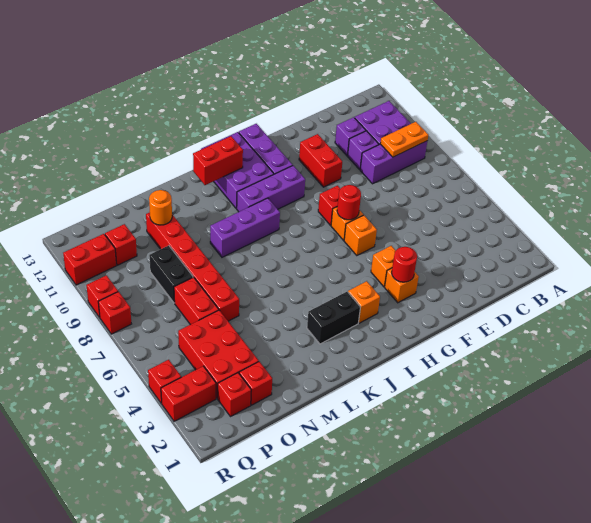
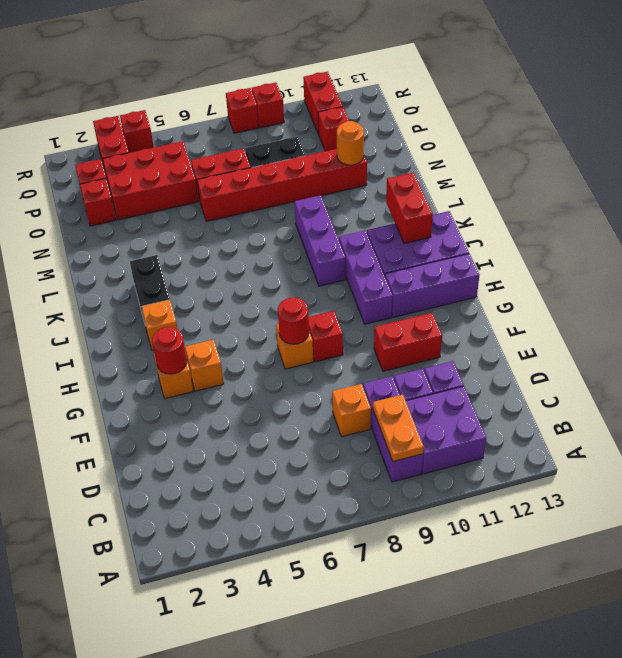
orange 1x1 brick [344,215,377,255] -> orange 1x1 brick moved to [332,384,371,437]

